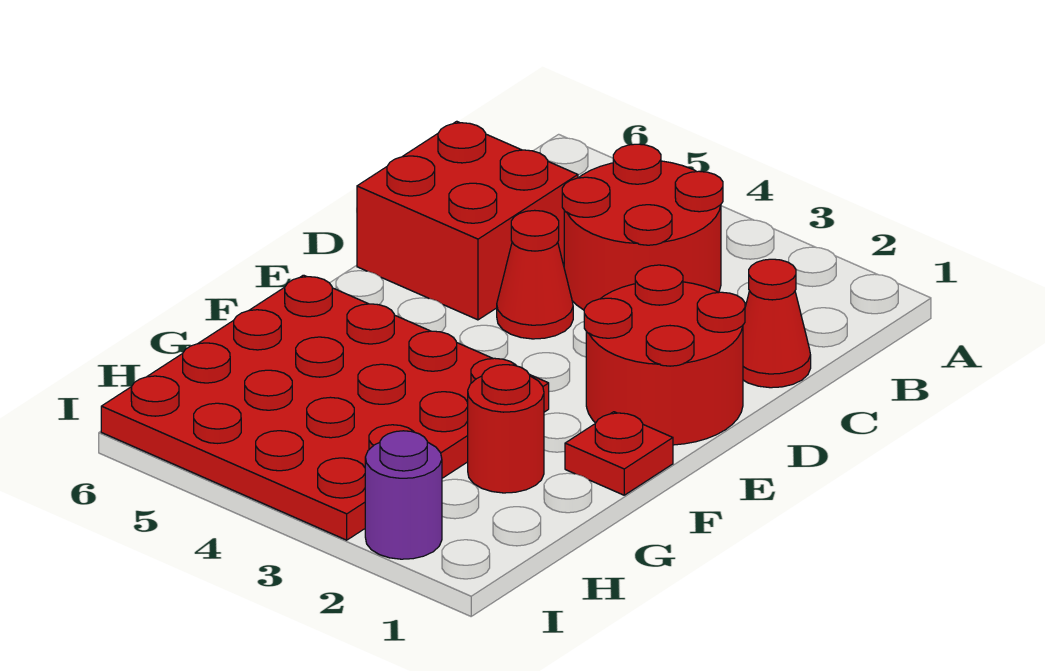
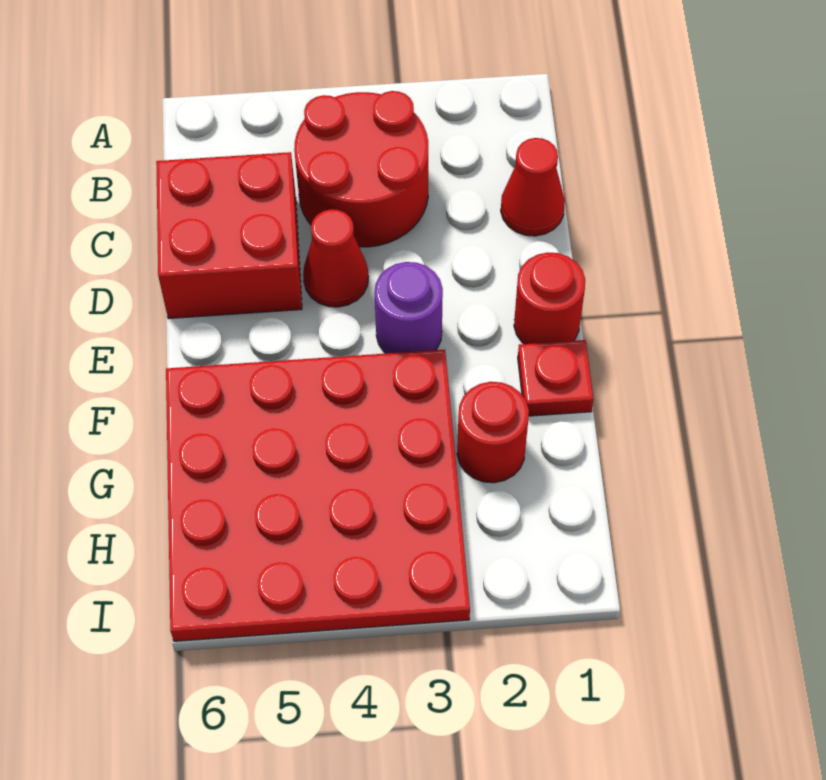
red 2x2 round brick [584,265,745,445] -> red 1x1 round brick [514,253,585,344]
purple 1x1 round brick [365,431,442,559] -> purple 1x1 round brick moved to [374,262,443,353]

